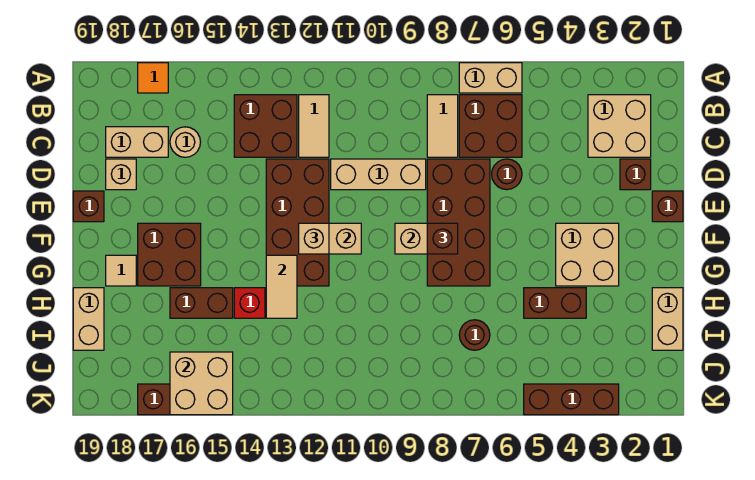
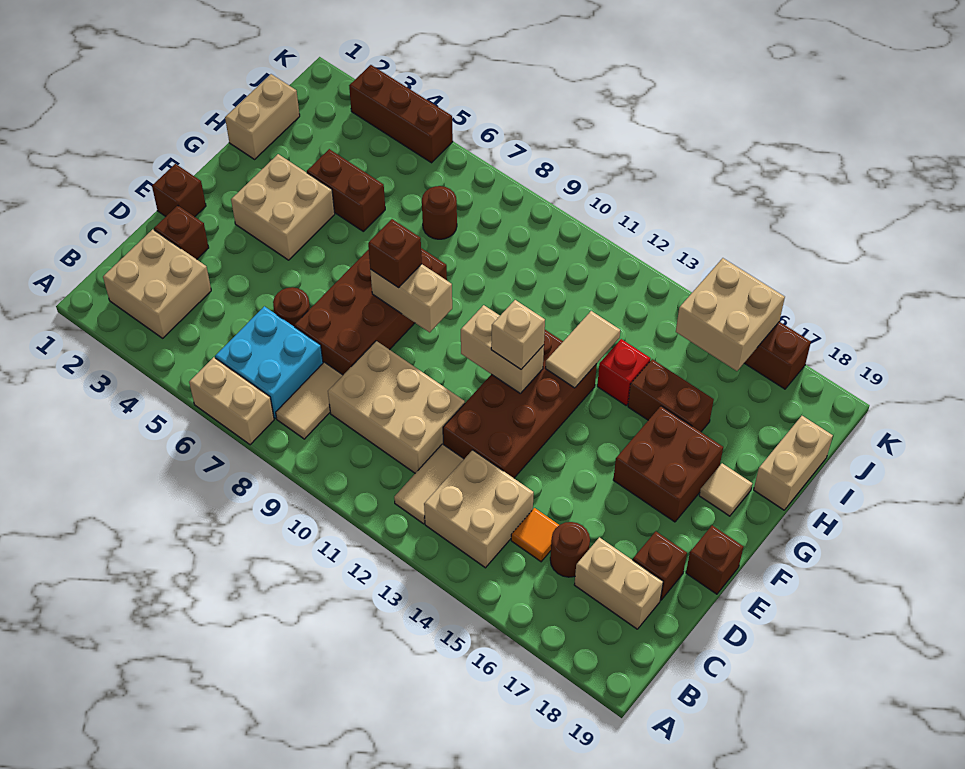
orange 1x1 tile [138,63,168,93] -> orange 1x1 tile moved to [511,508,559,562]
brown 2x2 brick [459,95,522,157] -> cyan 2x2 brick [215,306,323,418]
brown 2x2 brick [234,95,297,157] -> tan 2x2 brick [424,450,534,568]
tan 1x1 round brick [170,127,200,157] -> brown 1x1 round brick [550,522,590,577]
tan 1x3 brick [331,159,426,190] -> tan 2x3 brick [328,341,465,473]
tan 1x1 brick [106,159,136,190] -> brown 1x1 brick [633,531,687,600]

